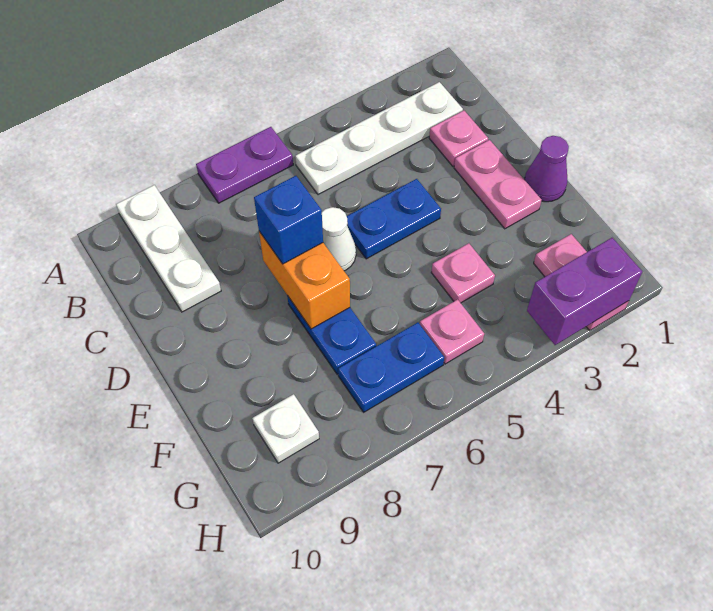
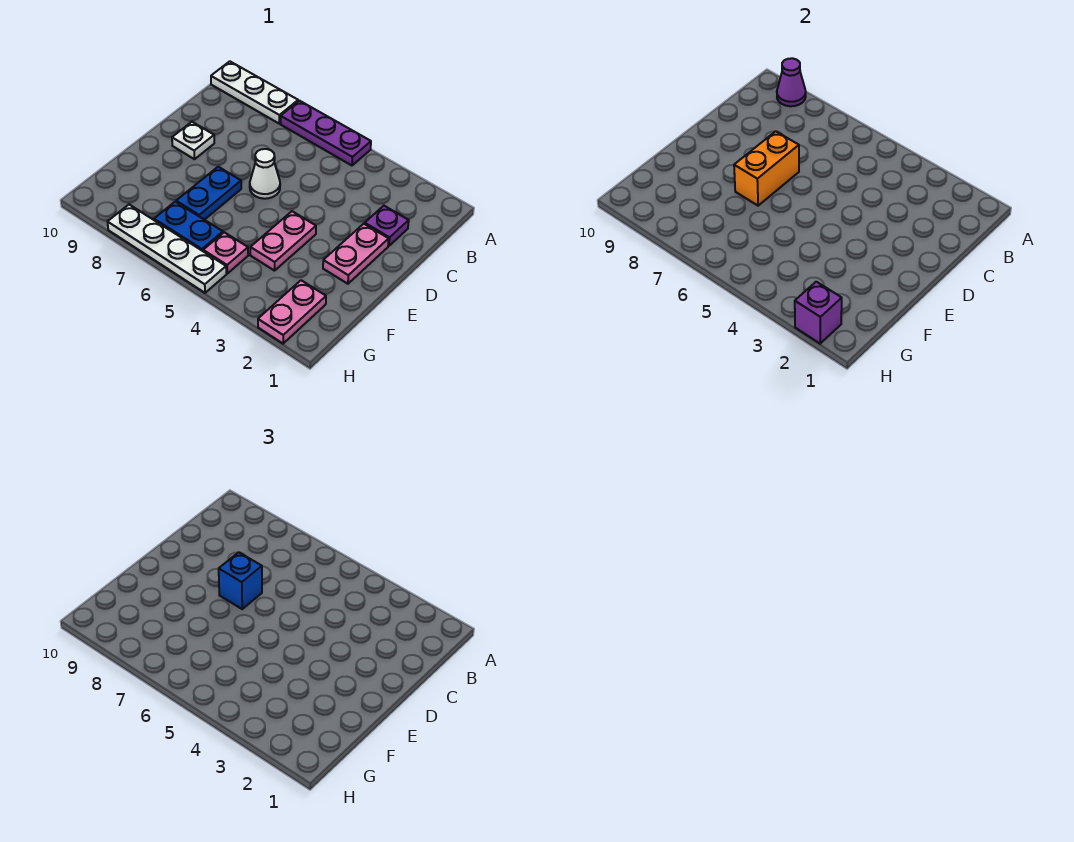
purple 1x2 plate [196,127,293,203] -> purple 1x3 plate [281,101,371,165]
white 1x3 plate [116,185,221,312] -> white 1x3 plate turned to [211,61,298,124]
white 1x4 plate [295,82,463,195] -> white 1x4 plate moved to [108,205,226,293]
pink 1x1 plate [429,111,488,166] -> purple 1x1 plate [365,206,409,246]
blue 1x2 plate [347,179,441,259] -> none
purple 1x1 cone [524,136,569,202] -> purple 1x1 cone moved to [777,58,806,106]
pink 1x1 plate [431,243,495,303] -> pink 1x2 plate [250,211,316,271]
white 1x1 plate [252,394,319,463] -> white 1x1 plate moved to [172,122,214,159]
purple 1x2 brick [527,238,642,345] -> purple 1x1 brick [795,282,842,344]

